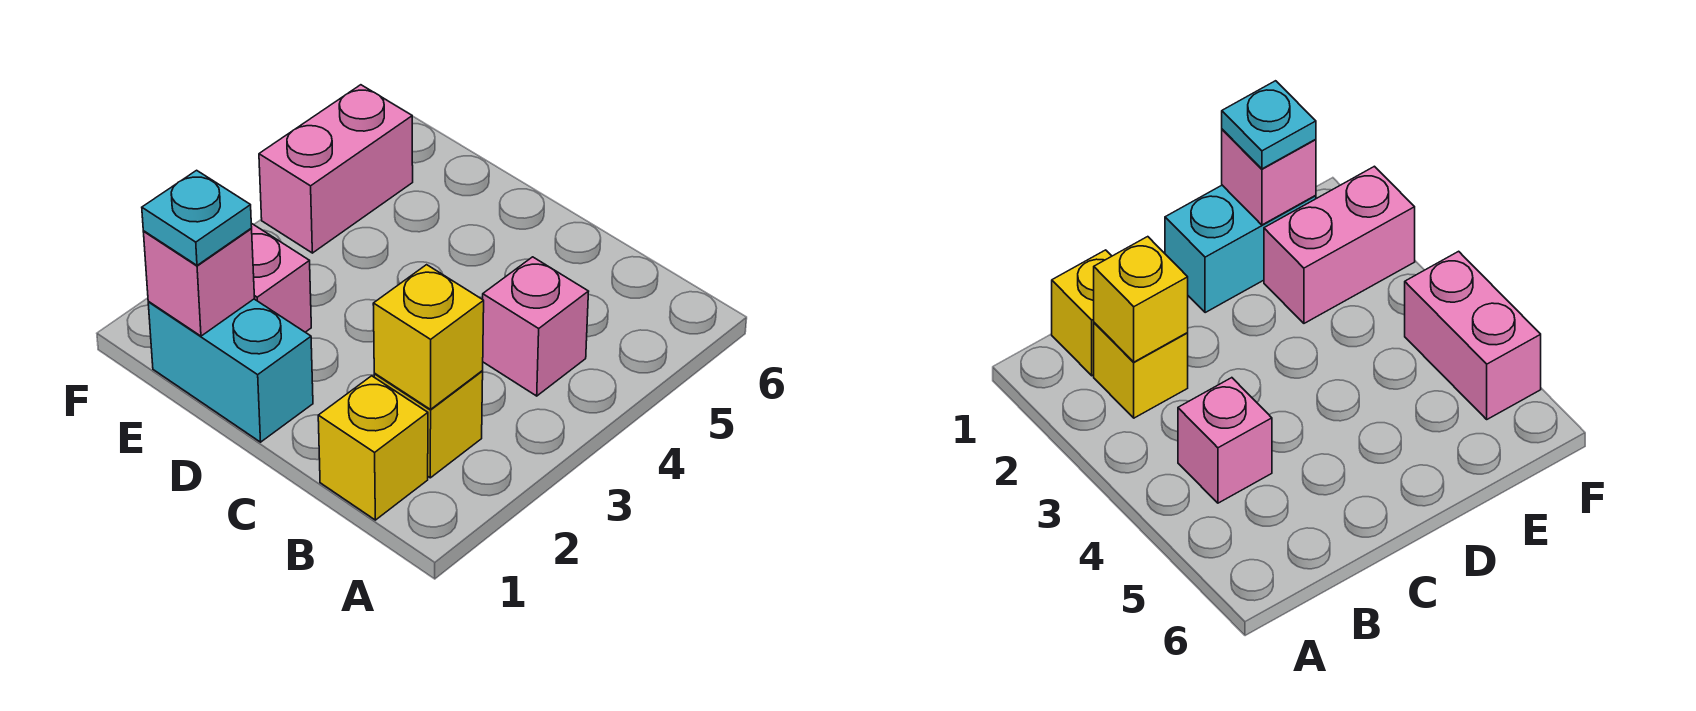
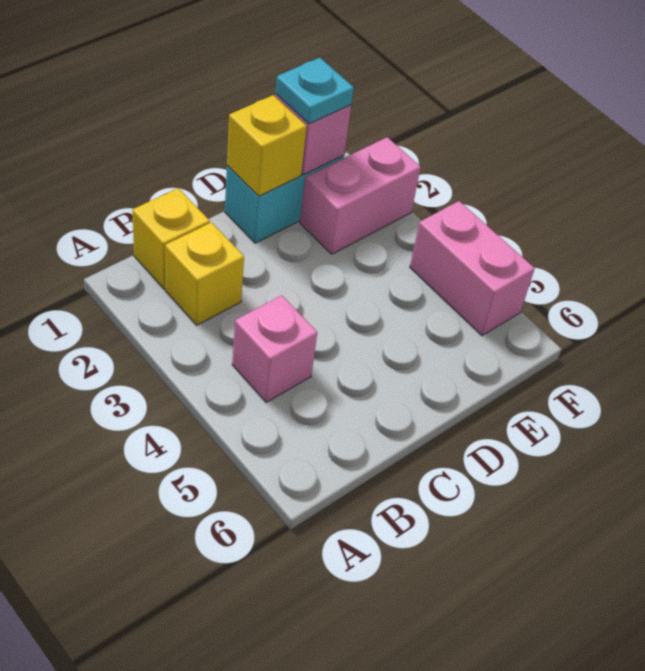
yellow 1x1 brick [373,265,484,409] -> yellow 1x1 brick moved to [227,95,307,196]

